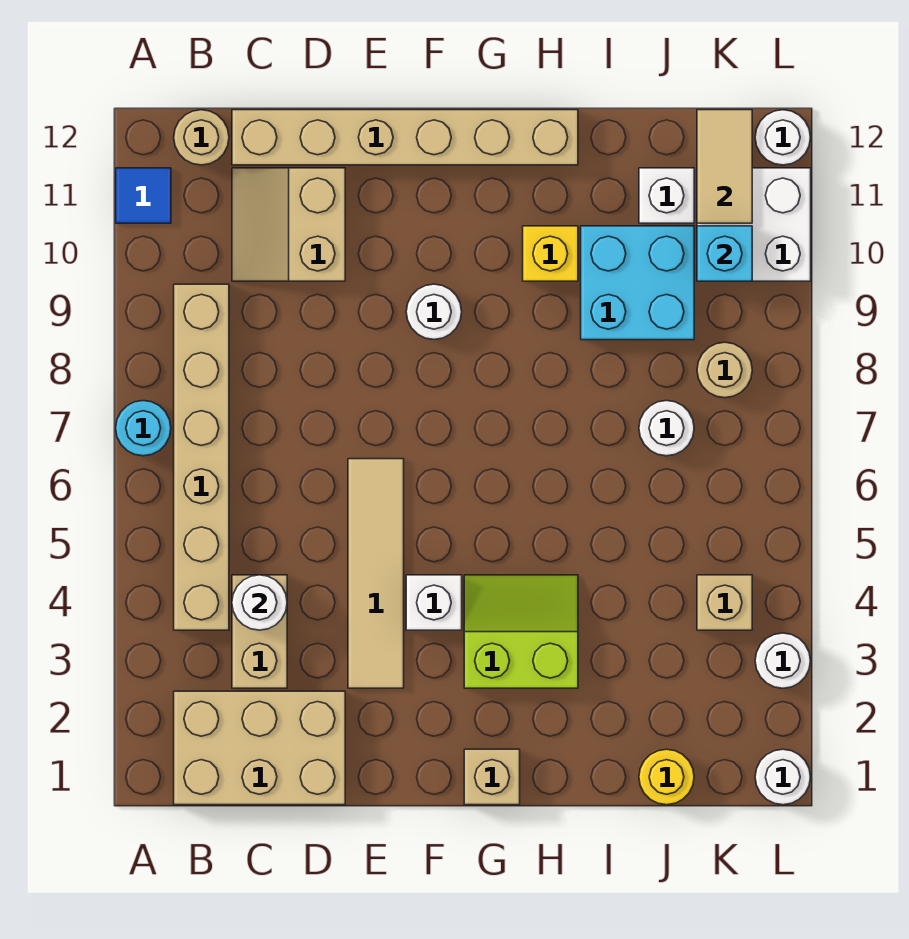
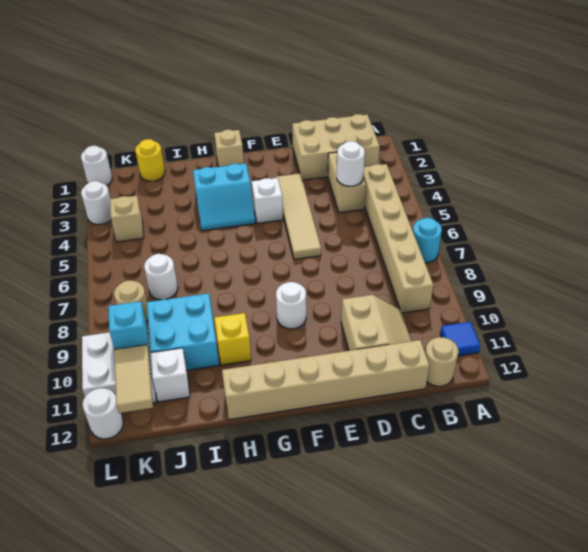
lime 2x2 slope [464,575,578,688] -> cyan 2x2 slope [193,164,256,231]

